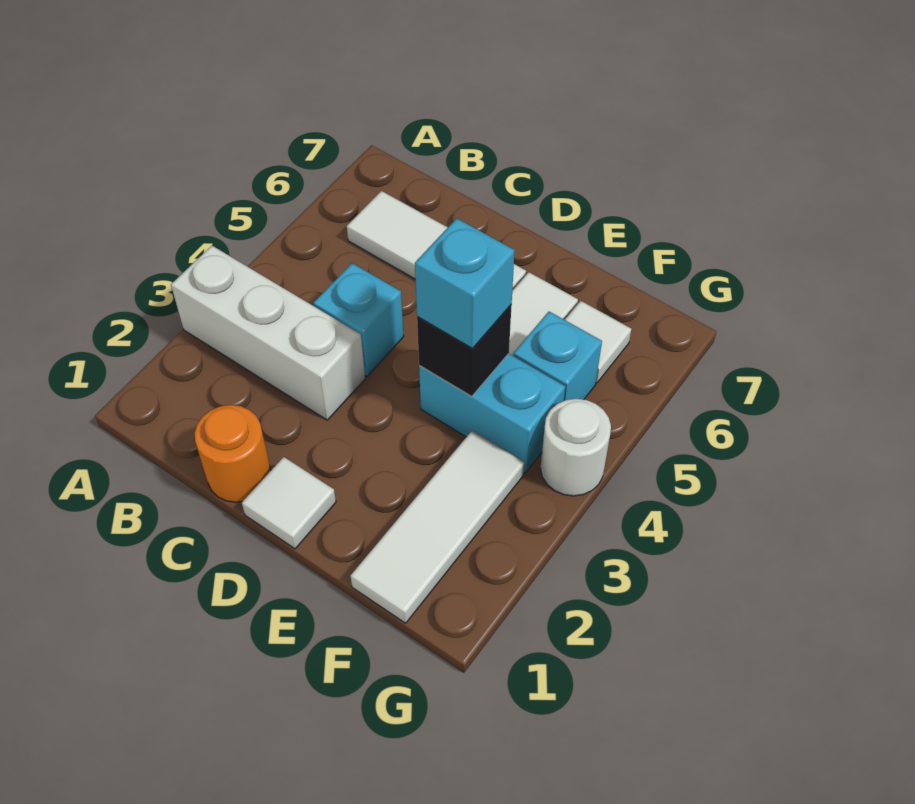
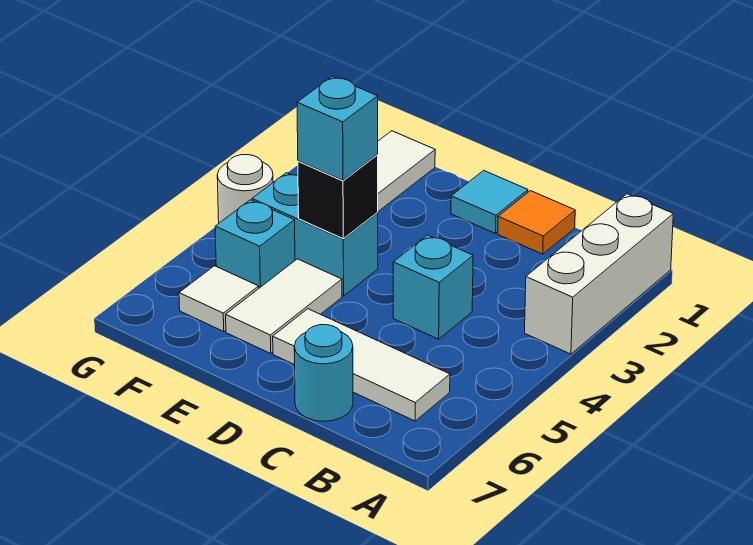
white 1x3 brick [171,246,365,420] -> white 1x3 brick turned to [525,194,673,354]
orange 1x1 round brick [195,405,270,502] -> orange 1x1 tile [498,191,575,254]
none -> cyan 1x1 round brick [294,325,353,421]
white 1x1 tile [242,457,336,549] -> cyan 1x1 tile [451,170,528,233]

